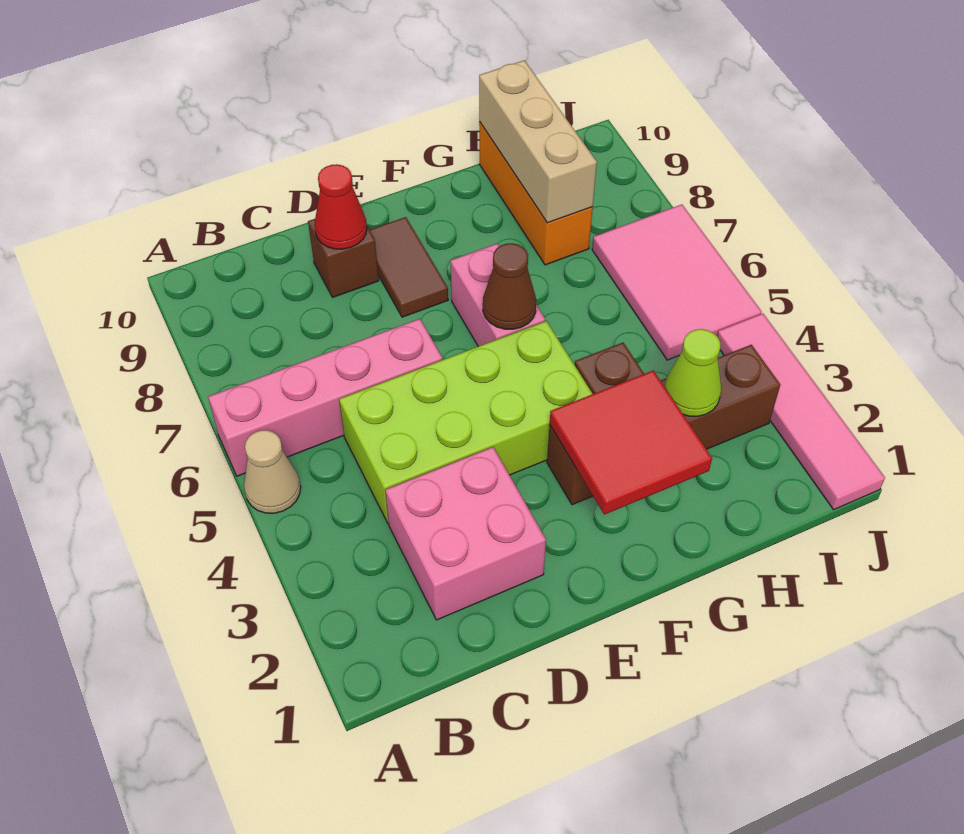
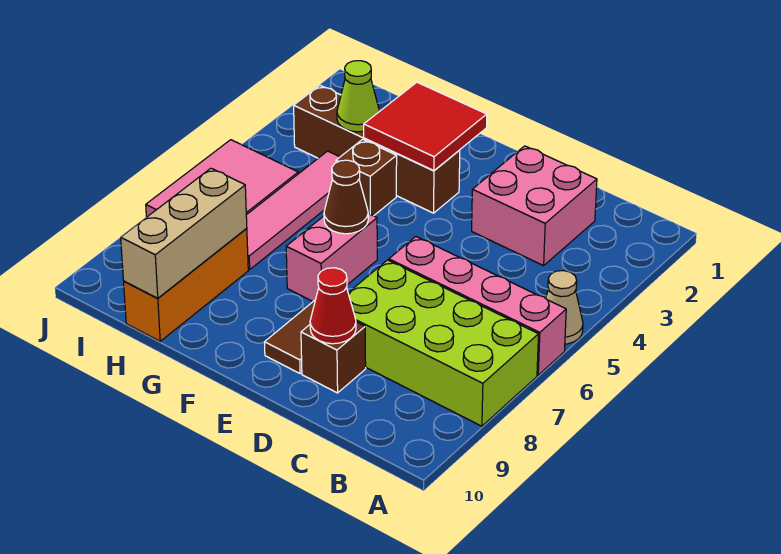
lime 2x4 brick [339,321,593,524] -> lime 2x4 brick moved to [348,260,539,426]
pink 1x4 tile [717,314,885,510] -> pink 1x4 tile moved to [246,151,339,270]

